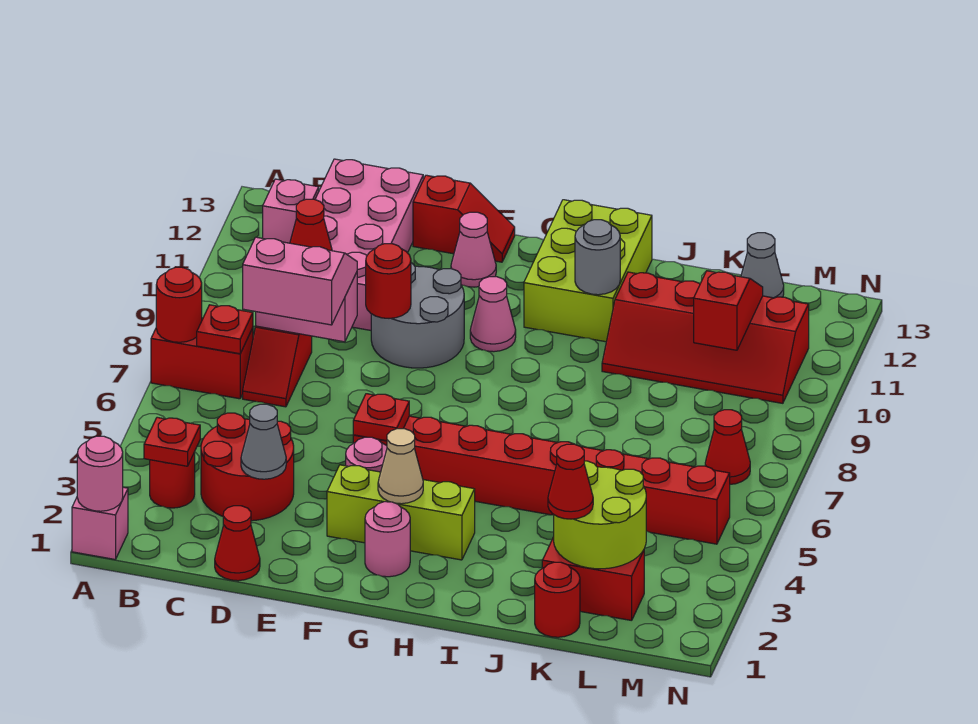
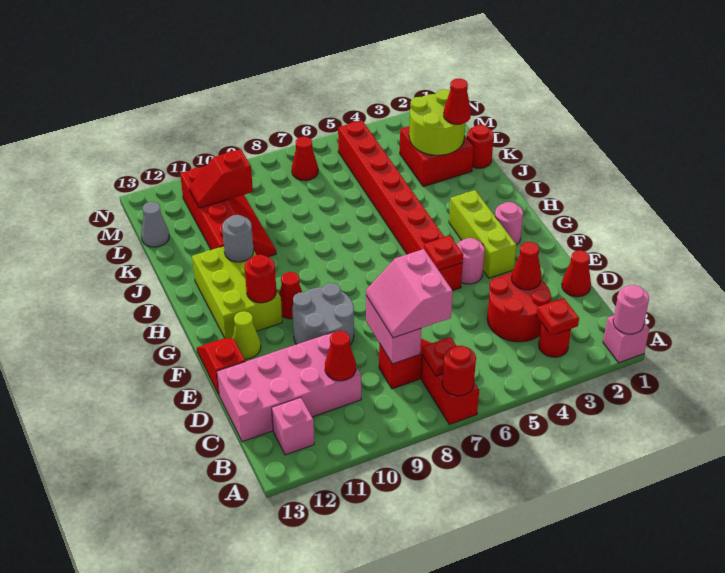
grey 1x1 cone [241,404,286,479] -> red 1x1 cone [512,242,541,290]
red 1x1 round brick [366,244,411,318] -> red 1x1 round brick moved to [245,255,276,303]
pink 1x1 cone [451,212,496,287] -> lime 1x1 cone [232,311,261,359]
tan 1x1 cone [378,429,423,504] -> none
pink 1x1 cone [470,277,516,352] -> red 1x1 cone [279,272,302,319]
lime 2x3 brick [524,200,652,342] -> lime 2x3 brick turned to [192,246,282,339]
red 1x2 brick [542,537,644,621] -> red 2x2 brick [400,126,474,187]

